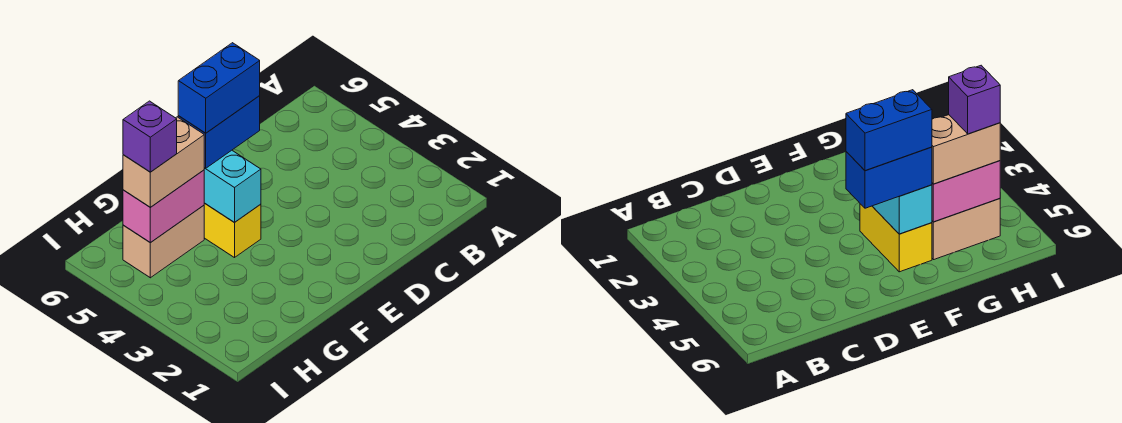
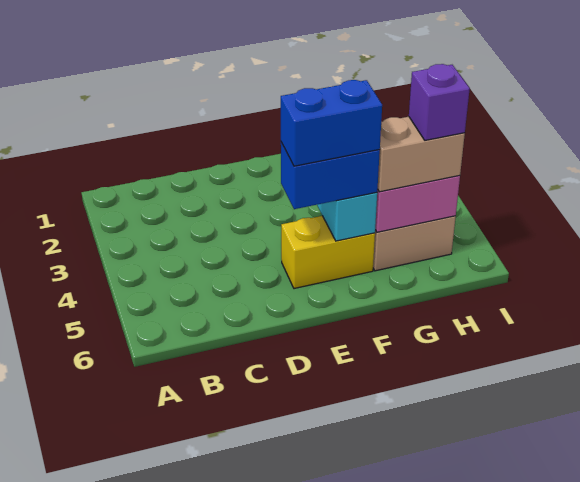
yellow 1x2 brick [204,203,261,258] -> yellow 1x2 brick turned to [281,216,375,289]

